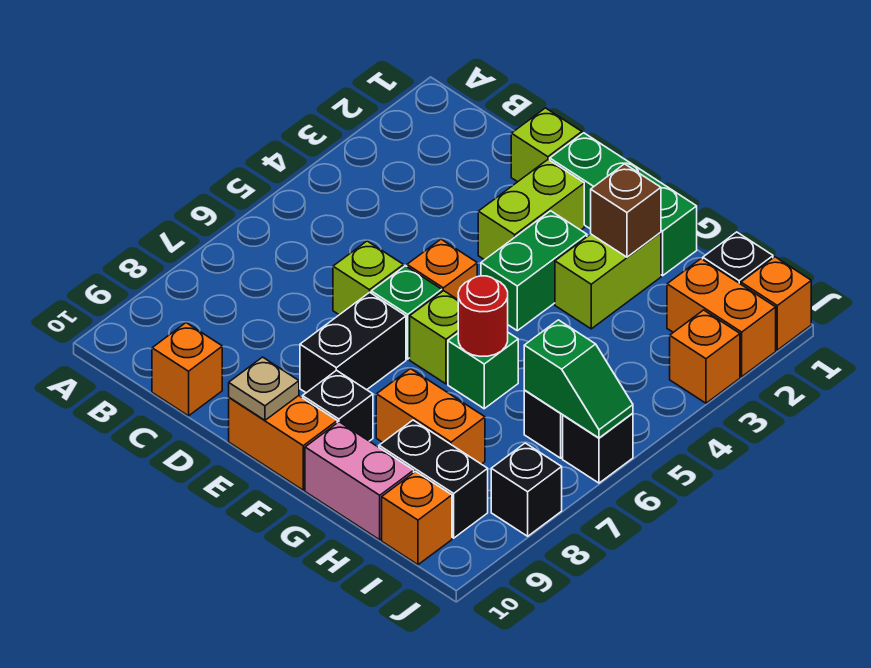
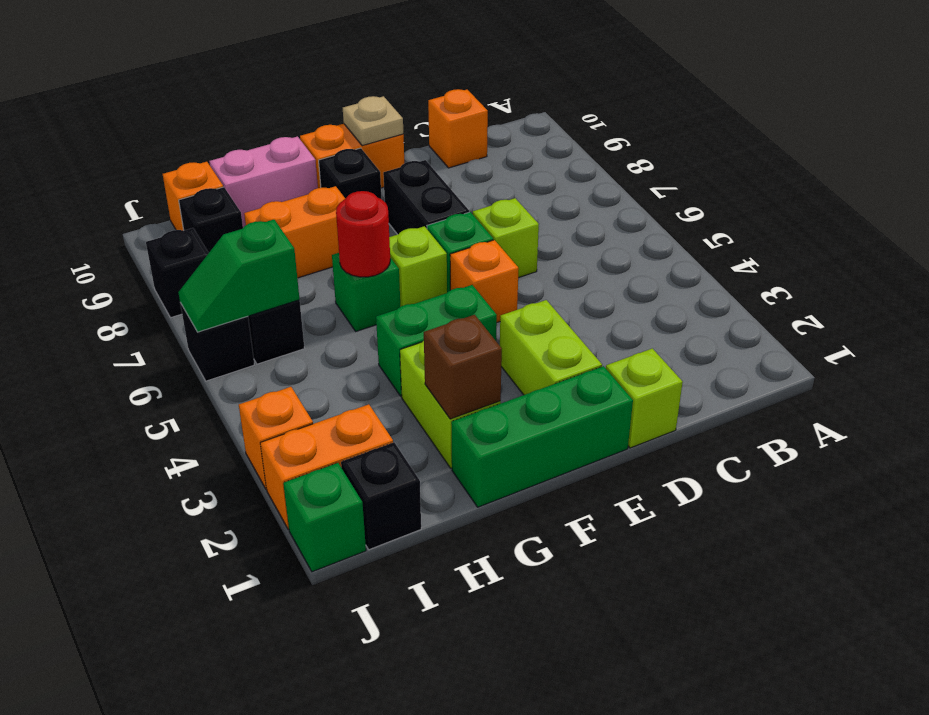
green 1x2 brick [481,211,587,331] -> green 1x2 brick turned to [376,285,497,396]
black 1x2 brick [379,420,488,538] -> black 1x1 brick [179,187,243,253]
orange 1x1 brick [741,257,811,350] -> green 1x1 brick [283,463,366,572]

